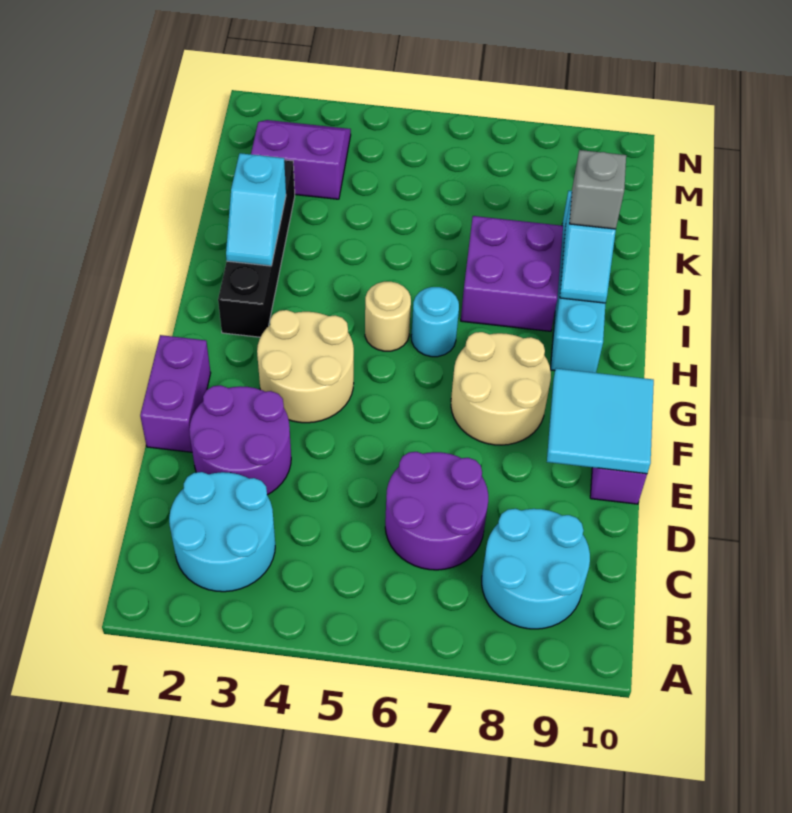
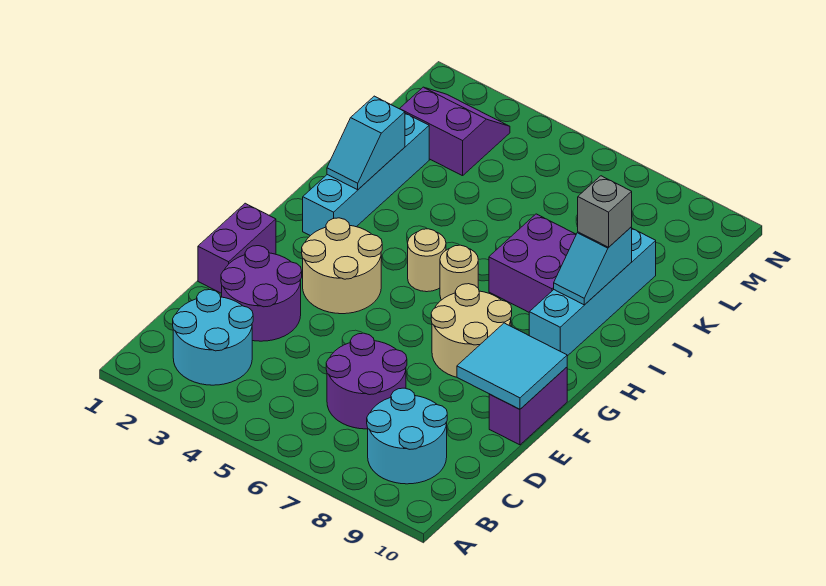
black 1x4 brick [218,160,295,337] -> cyan 1x4 brick [303,113,429,236]
cyan 1x1 round brick [411,287,459,357] -> tan 1x1 round brick [440,245,478,300]

